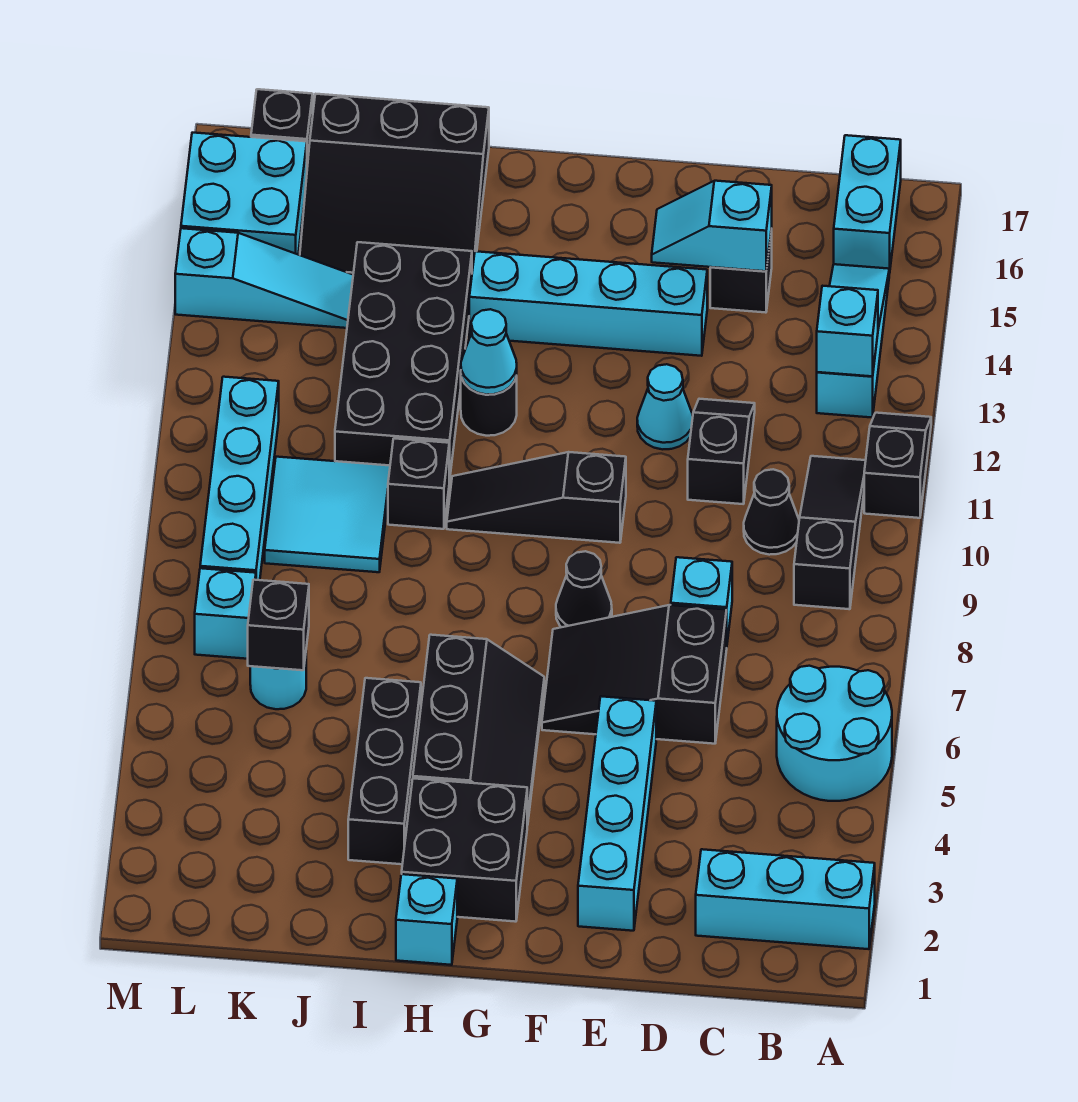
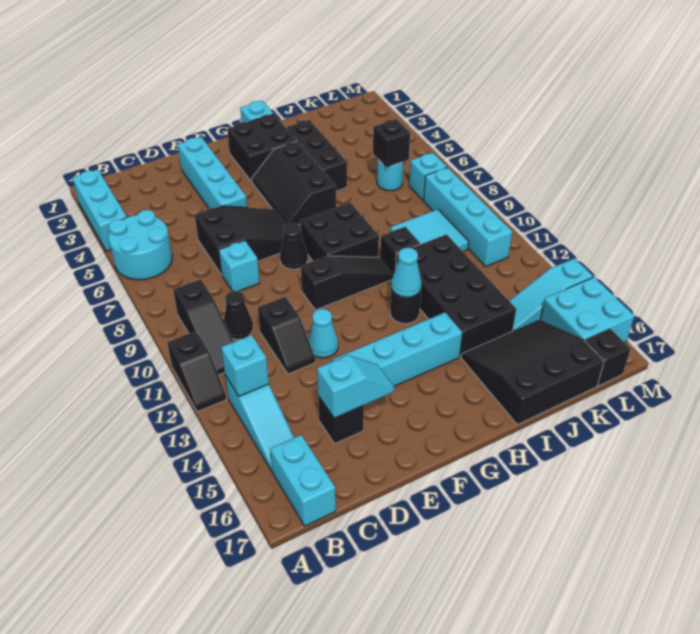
cyan 1x3 brick [696,849,875,949] -> cyan 1x3 brick turned to [72,169,127,251]
none -> black 2x2 brick [300,202,379,261]

